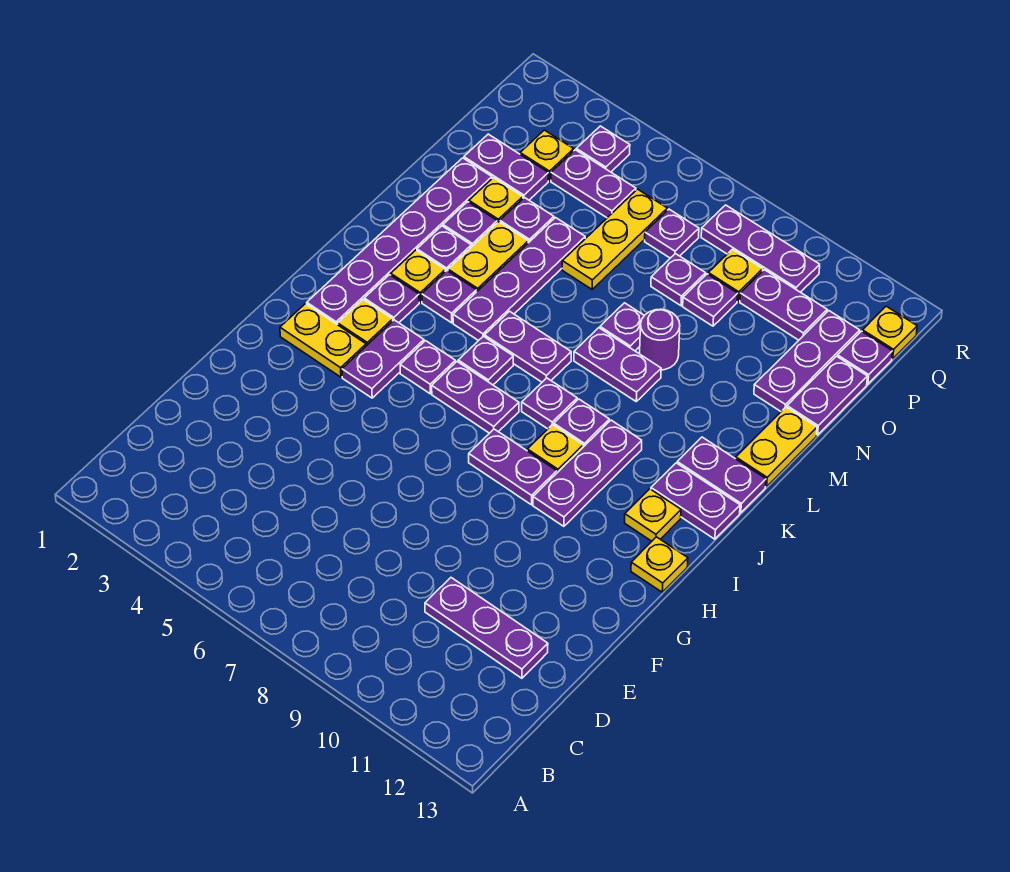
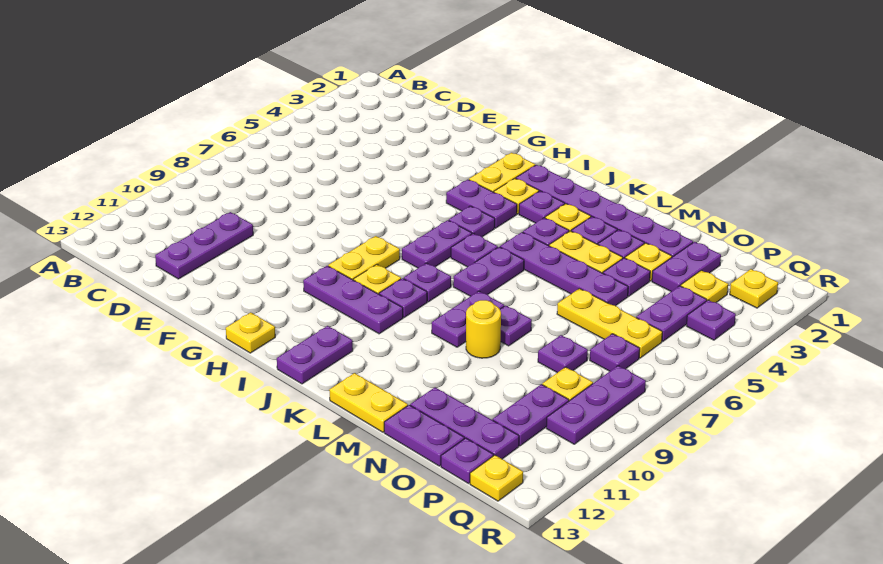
purple 1x2 plate [469,429,557,505] -> yellow 1x2 plate [328,236,400,280]
yellow 1x1 plate [625,489,681,541] -> yellow 1x1 plate moved to [730,269,778,308]
purple 1x2 plate [677,437,766,513] -> none
purple 1x1 round brick [640,309,680,370] -> yellow 1x1 round brick [466,300,501,358]
purple 1x1 plate [683,274,738,326] -> none

